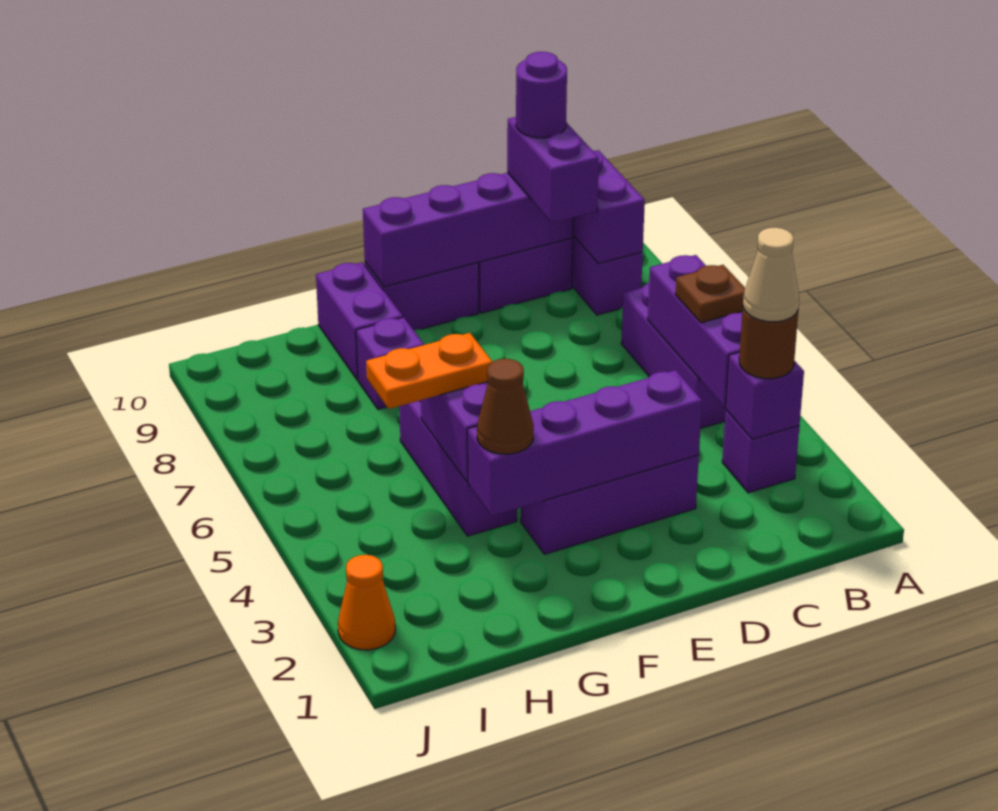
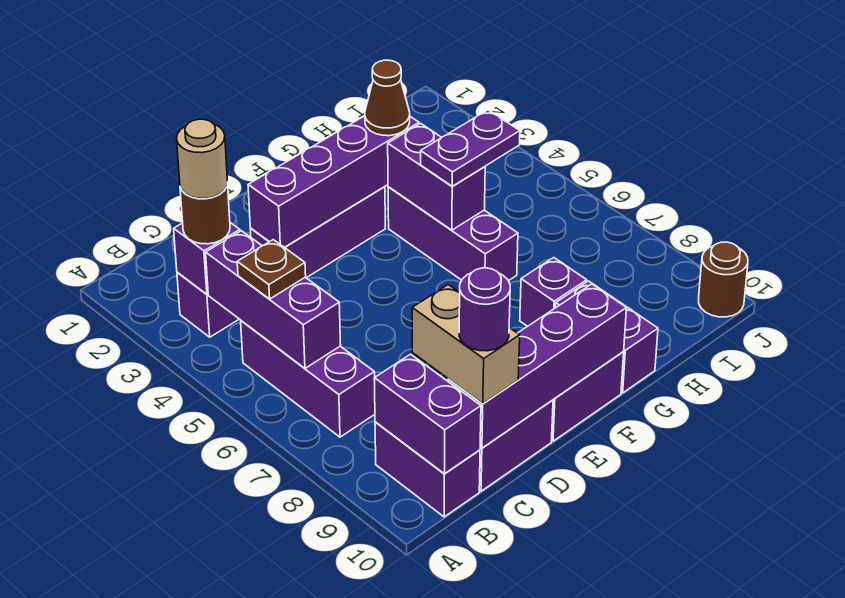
tan 1x1 cone [743,228,799,322] -> tan 1x1 round brick [177,119,227,199]
purple 1x2 brick [507,117,599,223] -> tan 1x2 brick [412,285,520,404]
orange 1x2 plate [366,333,492,409] -> purple 1x2 plate [421,110,520,186]
orange 1x1 cone [338,555,395,650] -> none
none -> brown 1x1 round brick [699,242,748,317]

